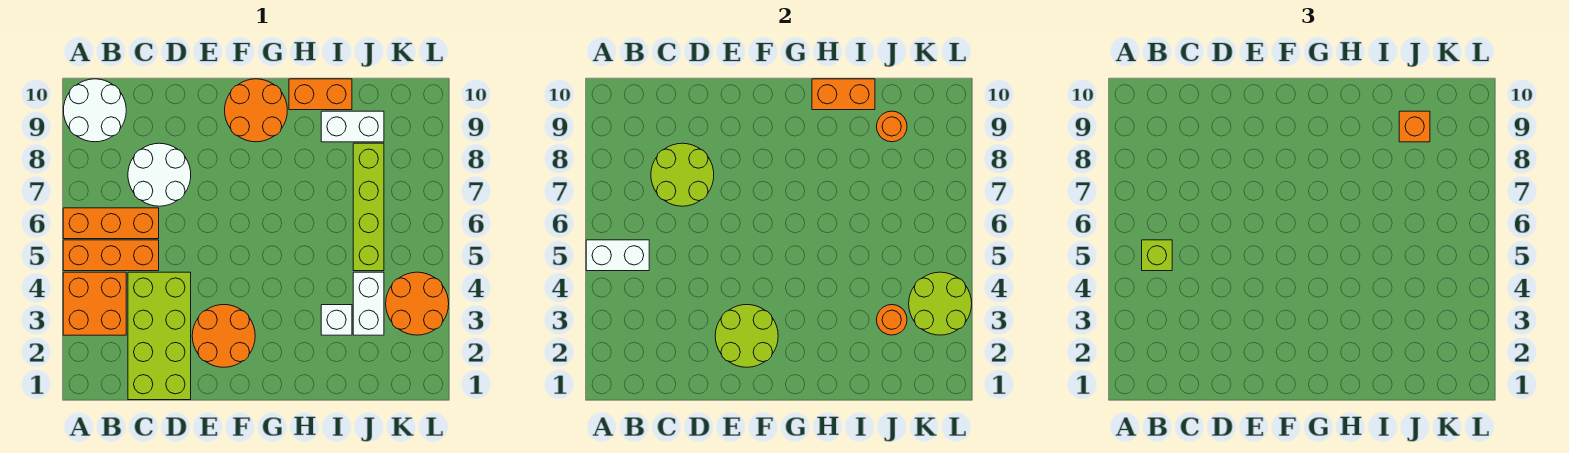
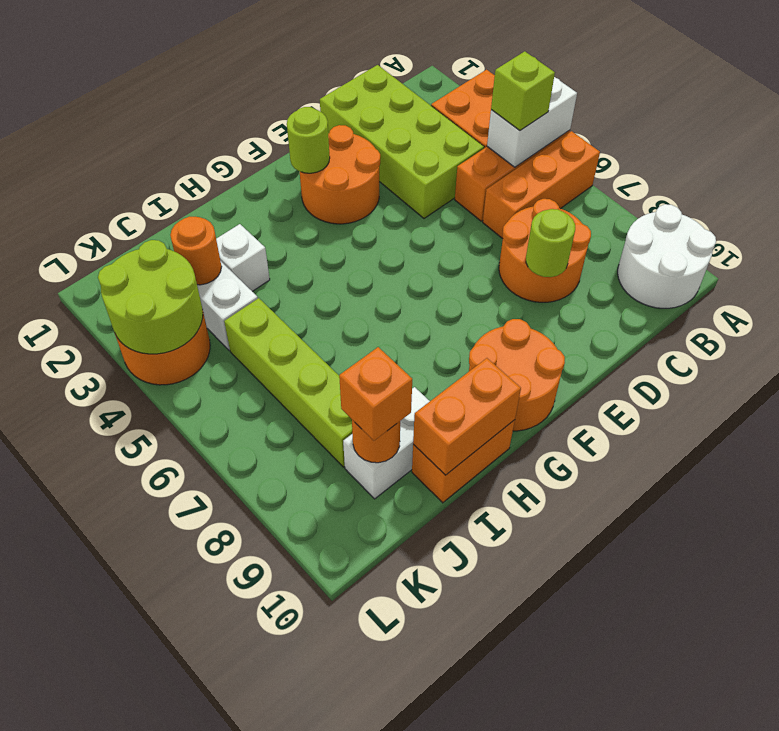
white 2x2 round brick [128,143,191,206] -> orange 2x2 round brick [499,199,591,302]
lime 2x2 round brick [651,143,714,206] -> lime 1x1 round brick [526,209,575,277]
lime 2x2 round brick [715,305,778,367] -> lime 1x1 round brick [287,107,330,173]

